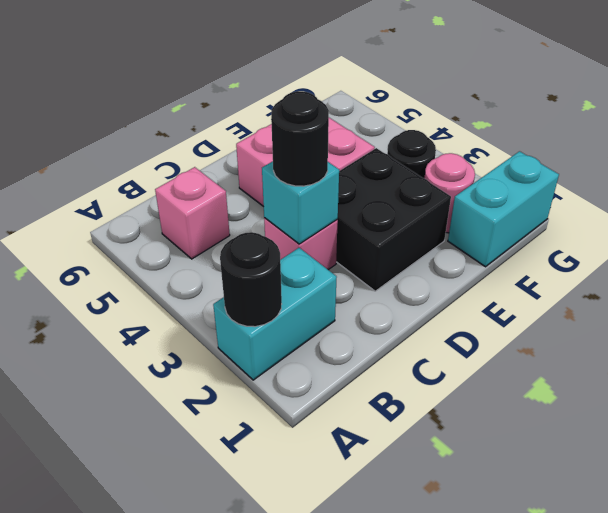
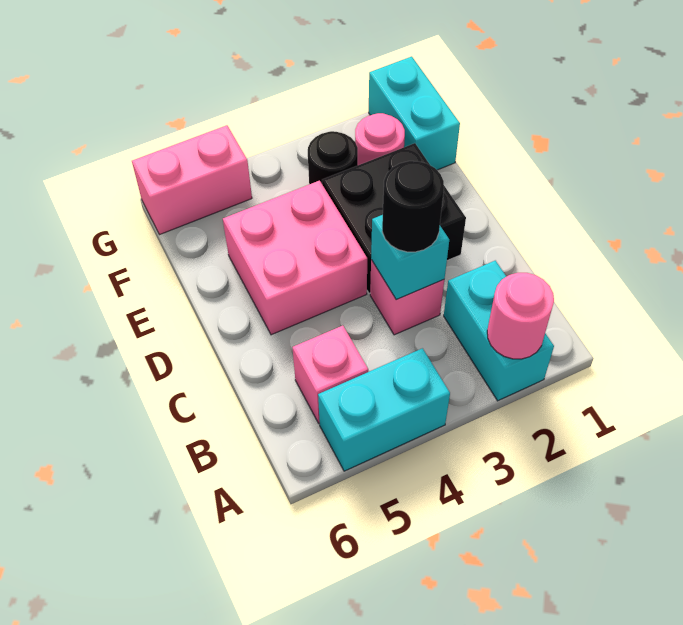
black 1x1 round brick [220,232,282,327] -> pink 1x1 round brick [487,273,554,359]
none -> cyan 1x2 brick [318,348,450,471]
none -> pink 1x2 brick [132,125,252,235]

